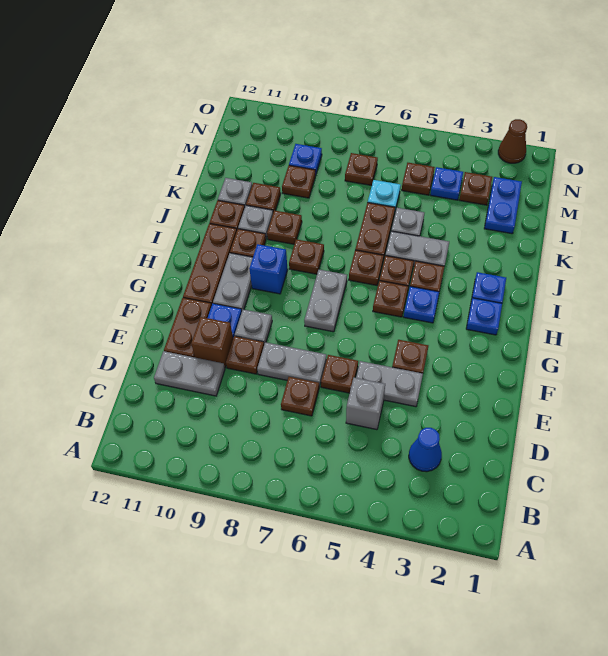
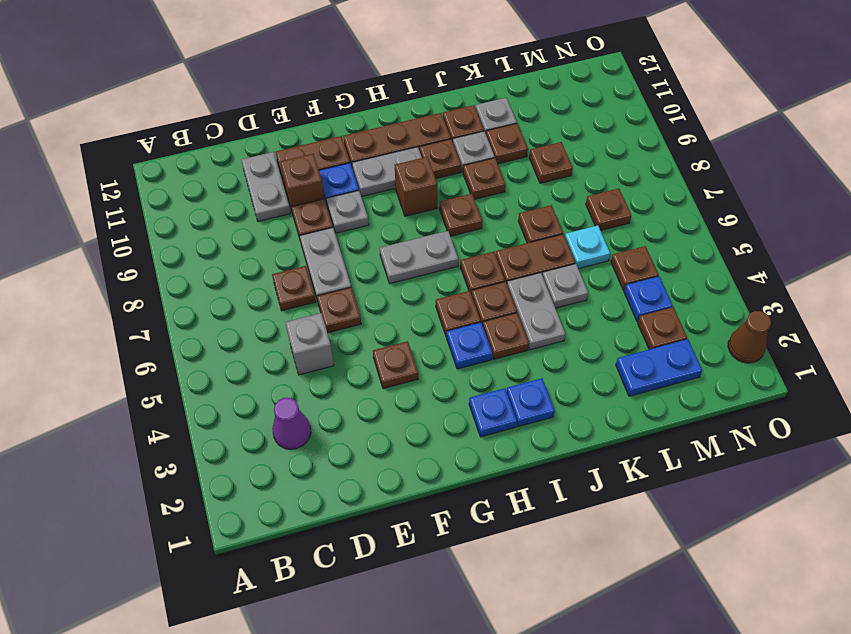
blue 1x1 cone [409,428,442,472] -> purple 1x1 cone [272,398,311,449]
grey 1x2 plate [356,361,423,407] -> none
blue 1x1 brick [249,244,288,294] -> brown 1x1 brick [395,157,438,216]
none -> brown 1x1 plate [518,205,563,243]
blue 1x1 plate [289,144,322,176] -> none

